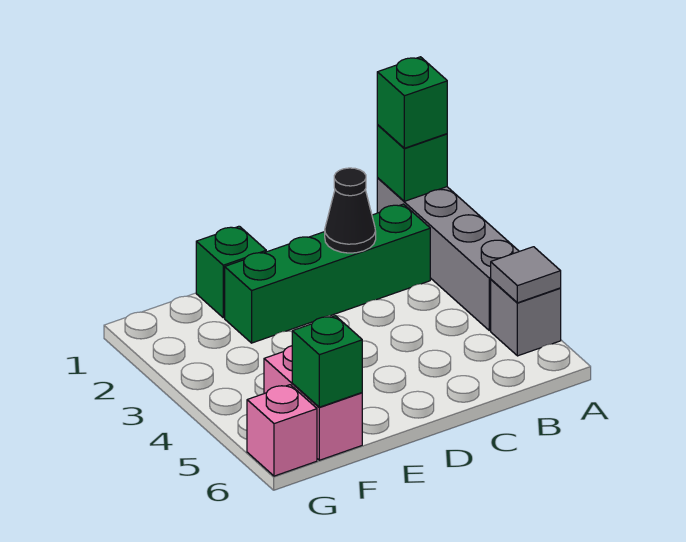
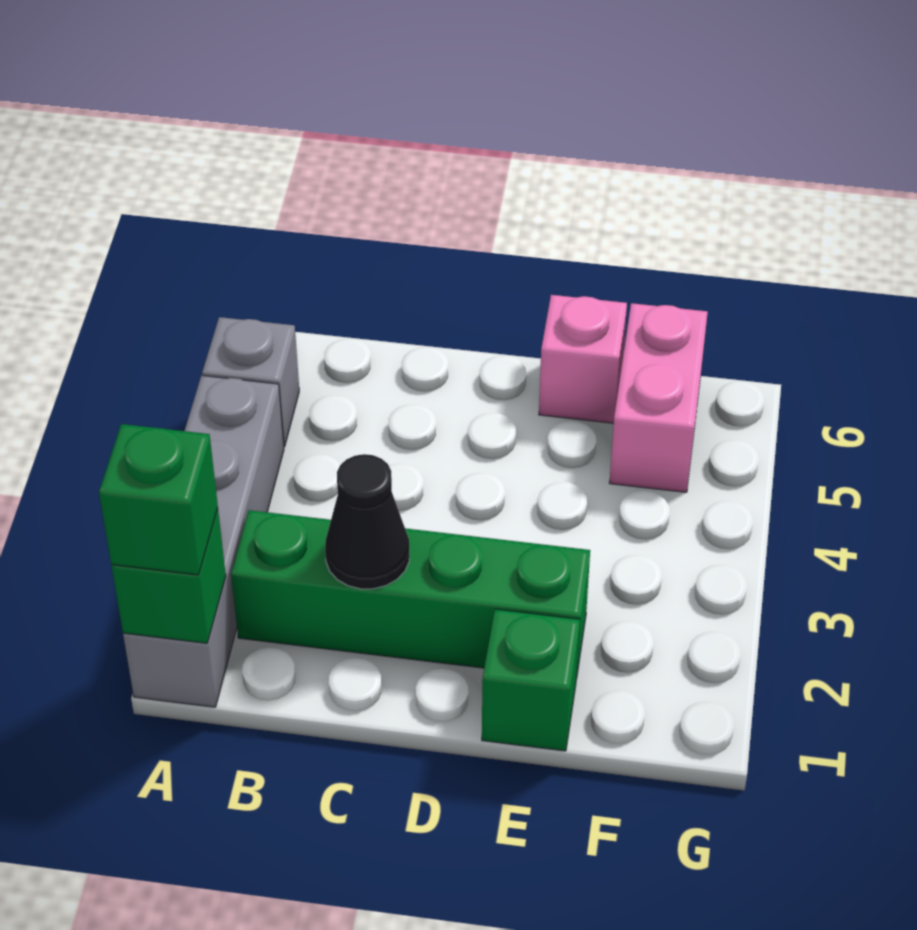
grey 1x1 tile [491,247,561,303] -> none
green 1x1 brick [292,316,362,407] -> none
pink 1x1 brick [247,385,317,476] -> pink 1x1 brick moved to [539,295,627,423]

